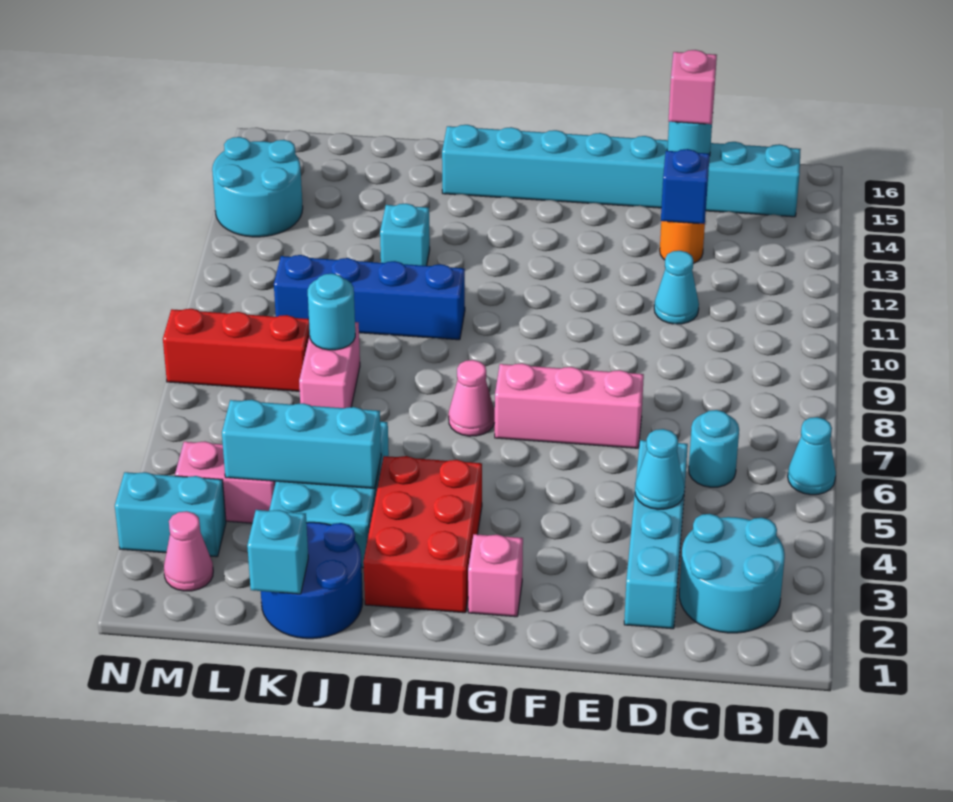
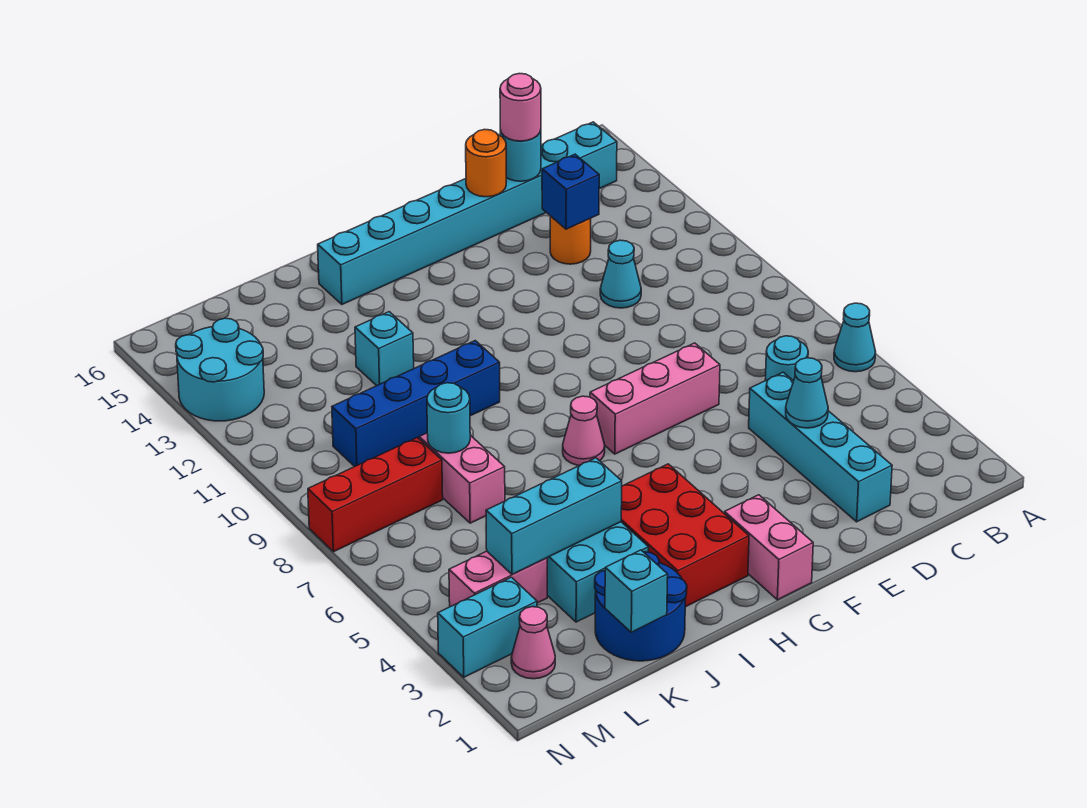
cyan 2x2 round brick [679,514,785,633] -> none
pink 1x1 brick [669,50,717,124] -> pink 1x1 round brick [500,74,541,141]
none -> orange 1x1 round brick [466,129,506,197]
pink 1x1 brick [468,534,523,617] -> pink 1x2 brick [724,495,813,600]

